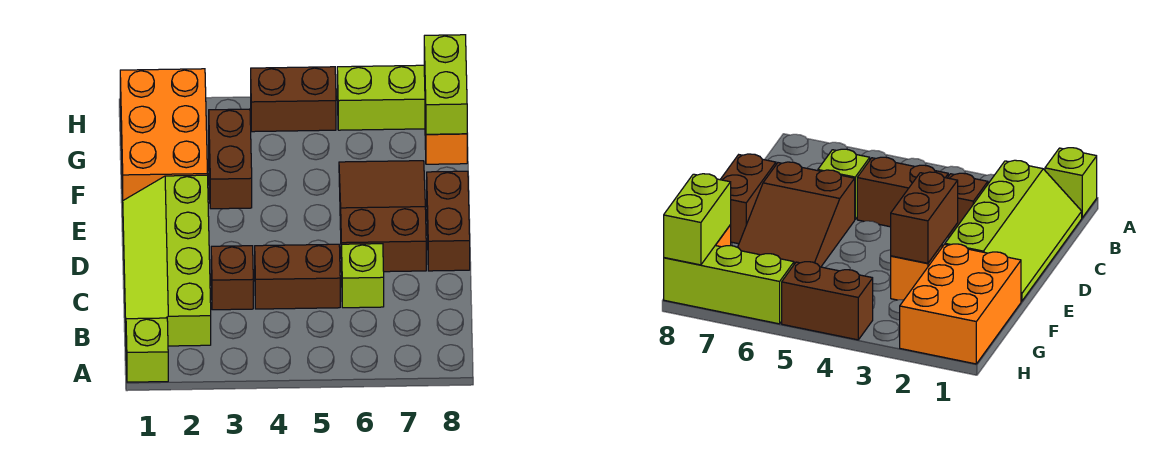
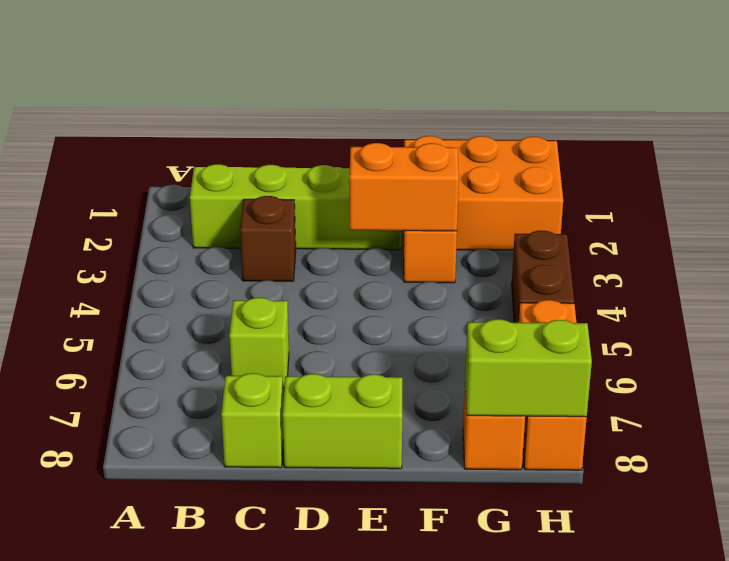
lime 1x1 brick [126,318,168,382] -> lime 1x1 brick moved to [221,373,283,468]
brown 1x2 brick [255,244,340,309] -> none
brown 2x3 slope [339,161,426,272] -> none
brown 1x2 brick [427,171,470,271] -> lime 1x2 brick [283,374,402,469]
brown 1x2 brick [209,109,252,209] -> orange 1x2 brick [349,143,459,231]
lime 1x3 brick [337,65,425,130] -> orange 1x3 brick [519,300,587,470]

